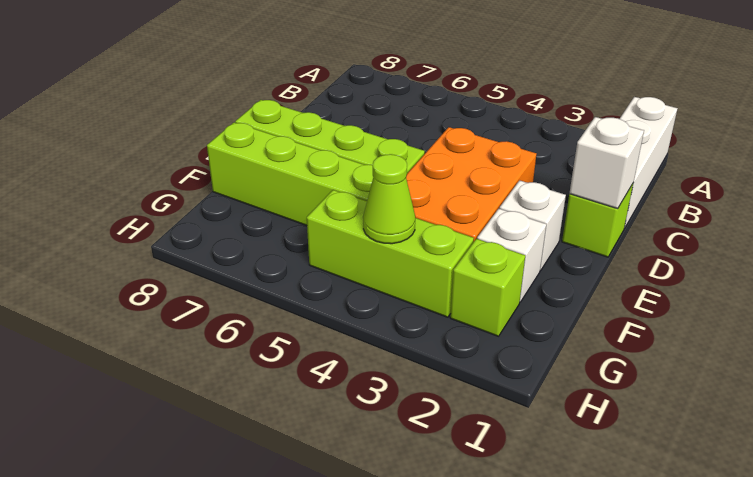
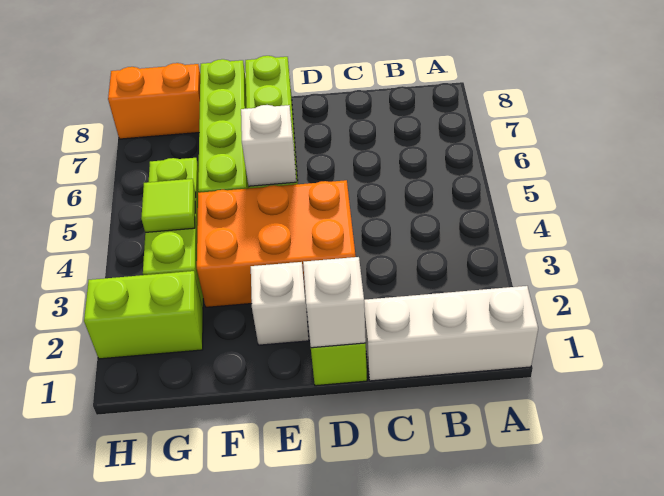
white 1x1 brick [477,209,546,302] -> white 1x1 brick moved to [241,105,296,186]
lime 1x1 brick [450,239,525,336] -> lime 1x2 brick [84,271,203,359]
lime 1x1 cone [363,154,415,244] -> lime 1x1 tile [141,179,196,232]
none -> orange 1x2 brick [108,63,200,139]

